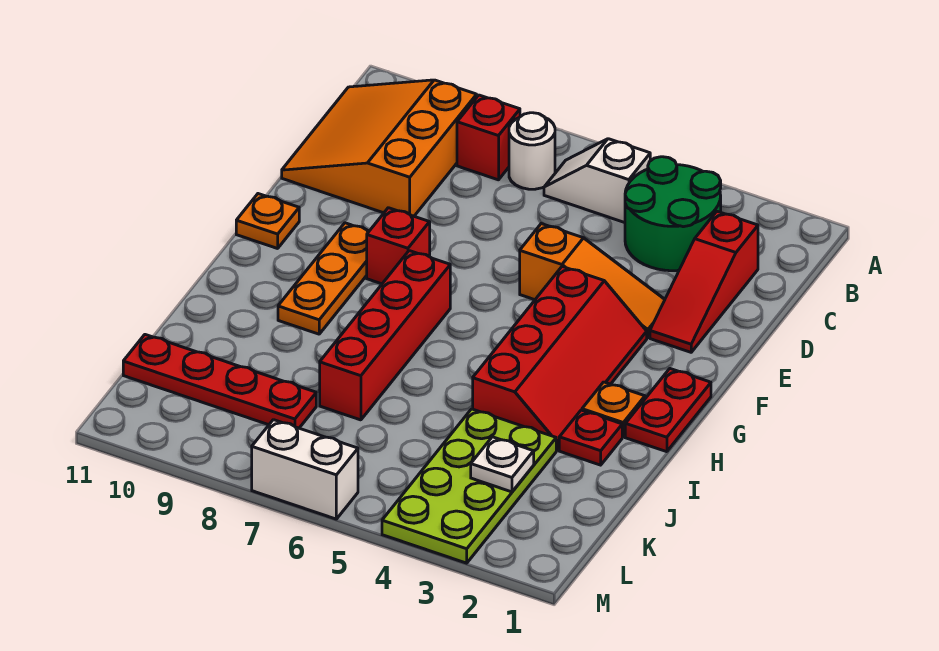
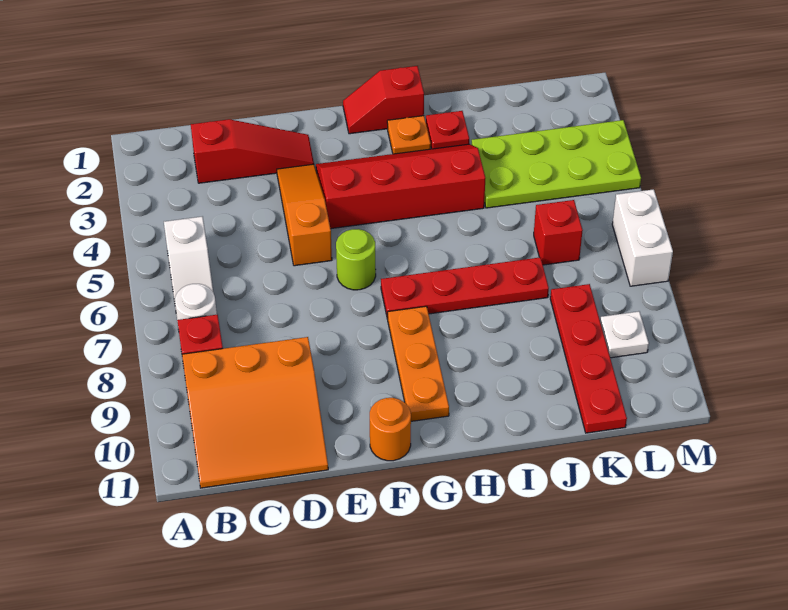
green 2x2 round brick [625,157,721,271] -> none
none -> lime 1x1 round brick [336,229,376,290]
red 1x1 brick [367,208,430,284] -> red 1x1 brick moved to [534,200,583,265]
orange 1x3 plate [278,223,369,334] -> orange 1x3 plate turned to [388,306,449,421]
orange 1x1 plate [236,194,299,249] -> orange 1x1 round brick [370,398,411,461]
red 1x2 plate [625,369,711,452] -> red 1x2 slope [343,66,424,134]
red 1x4 brick [320,251,450,420] -> red 1x4 plate [381,257,549,319]
white 1x1 plate [471,437,534,492] -> white 1x1 plate moved to [600,311,649,358]

